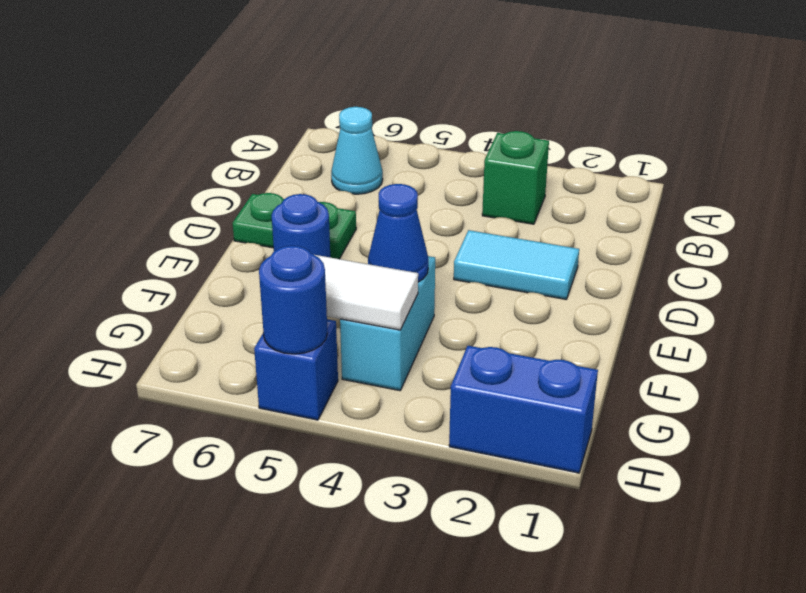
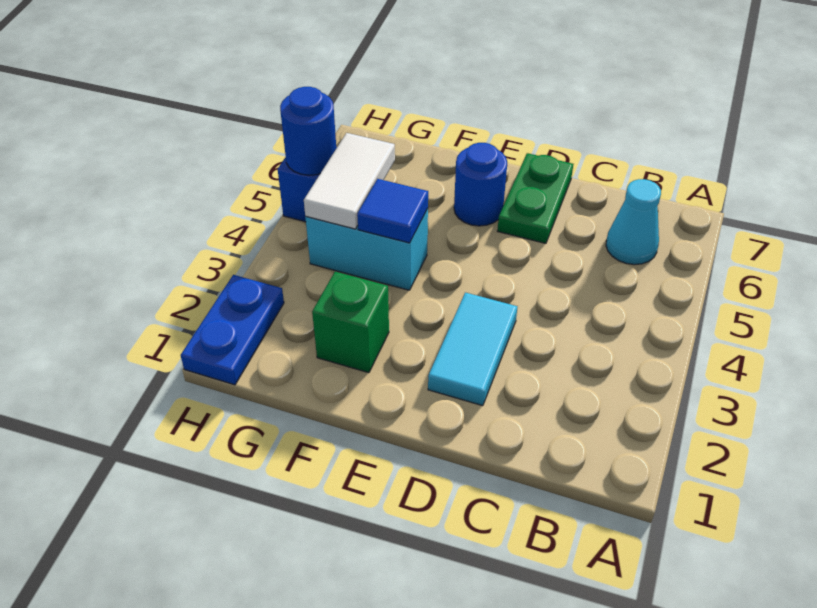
green 1x1 brick [482,131,549,224] -> green 1x1 brick moved to [312,272,389,373]
blue 1x1 cone [368,184,428,282] -> blue 1x1 tile [357,179,428,243]
blue 1x2 brick [449,346,598,473] -> blue 1x2 plate [181,275,284,385]

